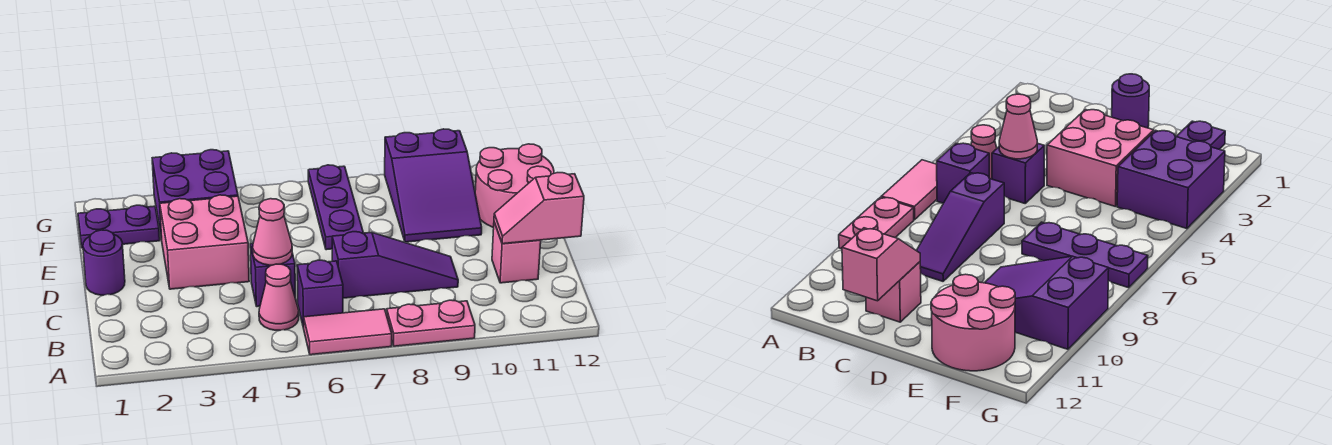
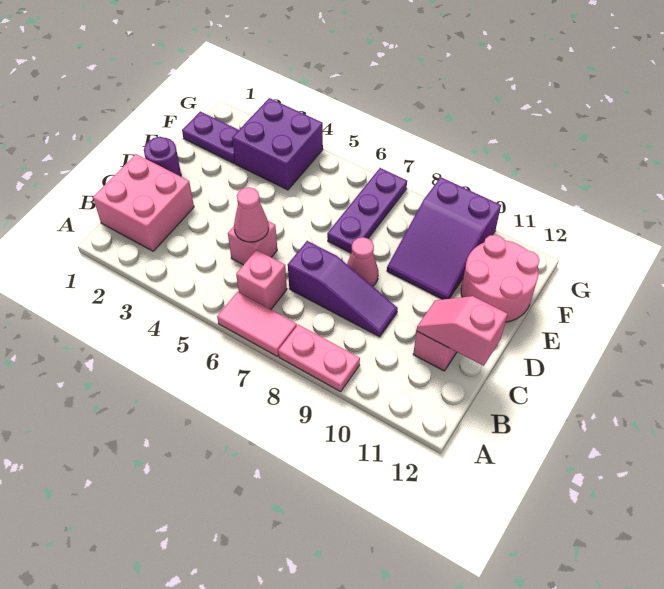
pink 1x1 cone [259,264,299,330] -> pink 1x1 cone moved to [347,237,378,286]
purple 1x1 brick [297,260,343,328] -> pink 1x1 brick [236,250,287,310]
purple 1x1 brick [250,244,295,307] -> pink 1x1 brick [228,221,277,265]
pink 2x2 brick [160,195,249,289] -> pink 2x2 brick moved to [93,154,194,251]

